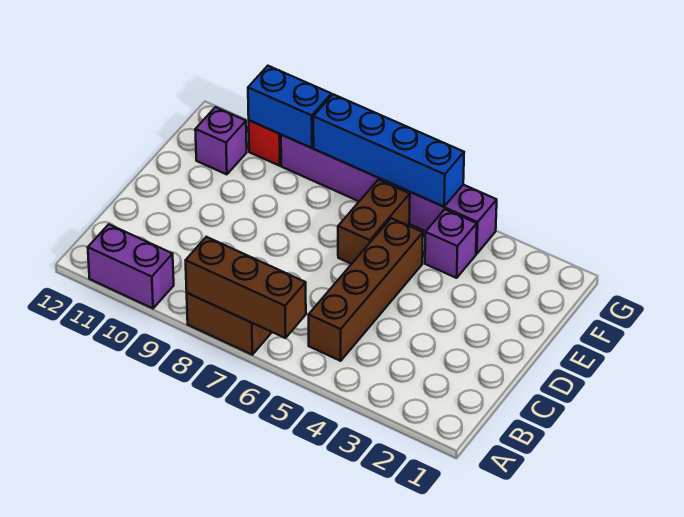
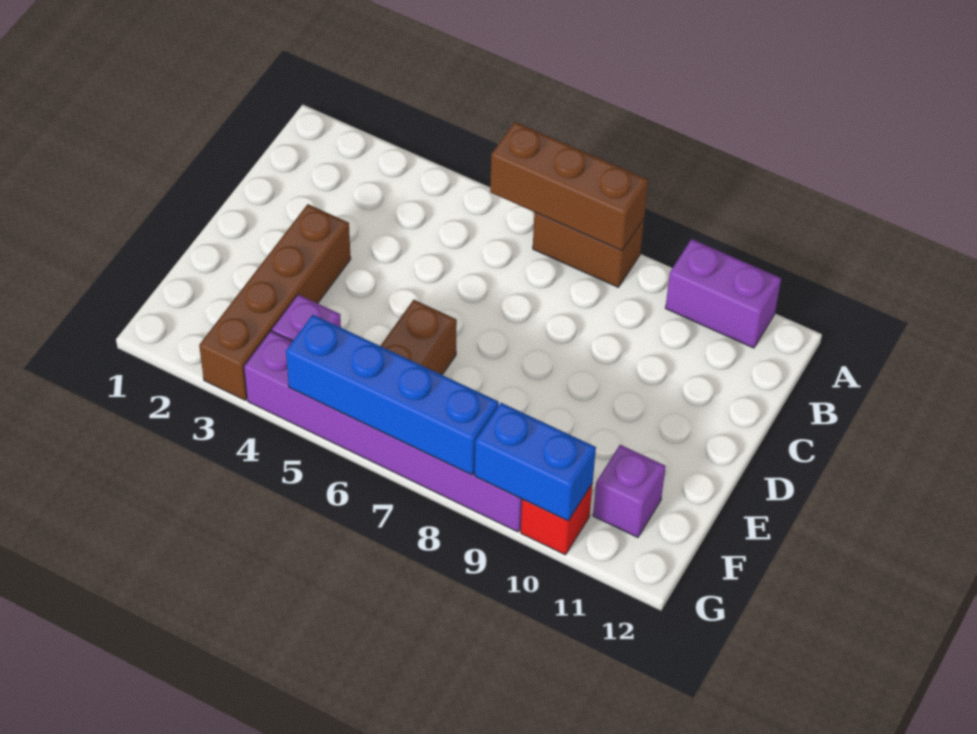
brown 1x4 brick [309,218,423,361] -> brown 1x4 brick moved to [199,204,351,400]

